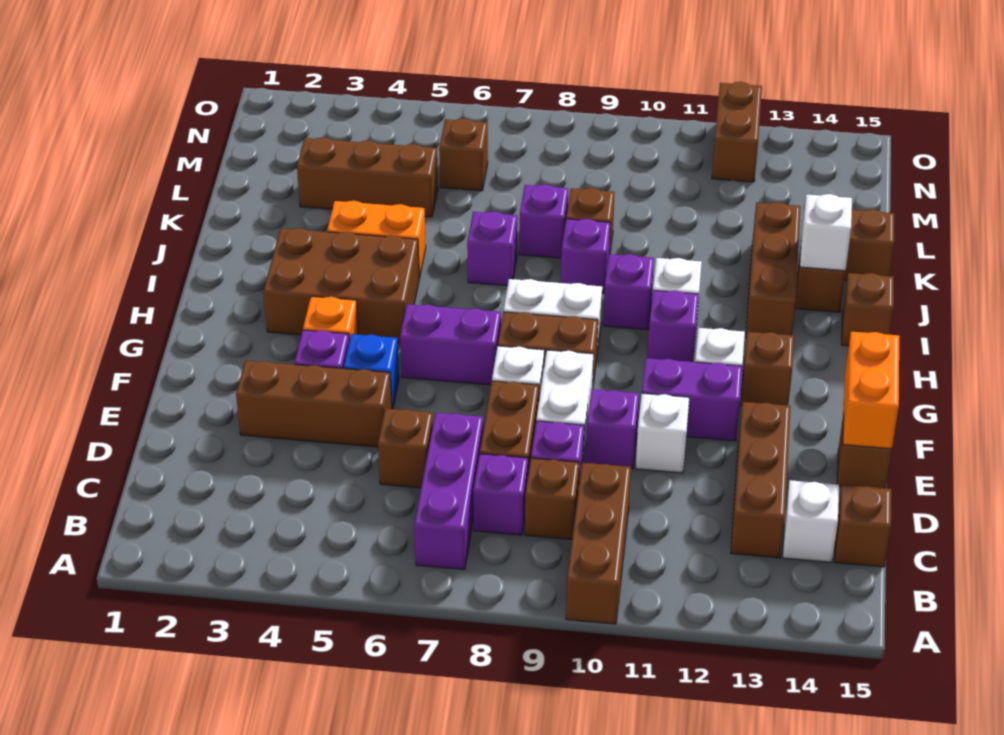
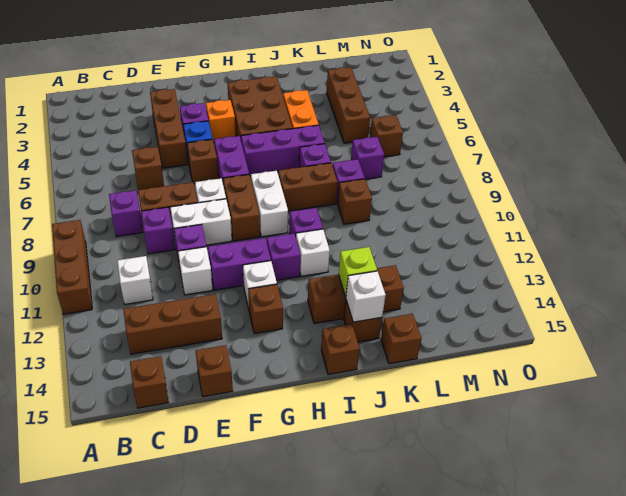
brown 1x3 brick [566,463,631,624] -> brown 1x3 brick turned to [52,220,92,314]
purple 1x3 brick [414,413,483,570] -> purple 1x3 brick moved to [241,125,325,176]
brown 1x1 brick [525,458,580,540] -> brown 1x1 brick moved to [187,139,218,184]
white 1x1 brick [783,480,839,562] -> white 1x1 brick moved to [117,256,153,304]
orange 1x2 brick [843,332,899,449] -> none
purple 1x2 brick [642,358,742,441] -> purple 1x2 brick turned to [208,238,271,290]
purple 1x1 brick [561,219,611,293] -> purple 1x1 brick moved to [351,137,384,179]
none -> lime 1x1 brick [339,247,377,297]
brown 1x2 brick [712,82,762,182] -> brown 1x2 brick moved to [278,163,338,211]

